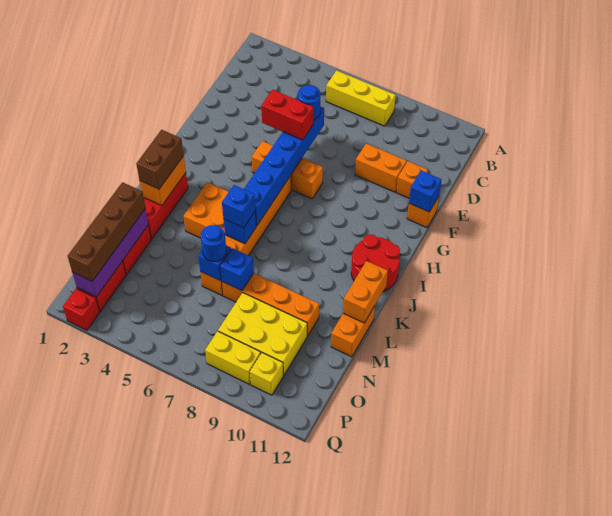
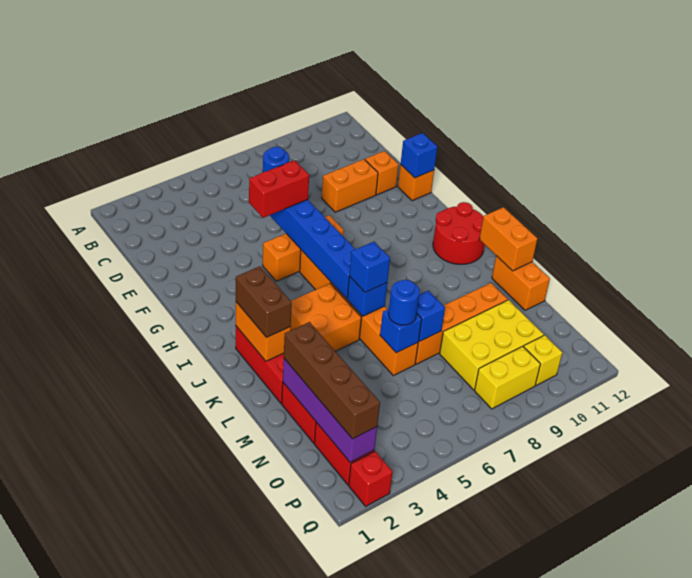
yellow 1x3 brick [326,71,396,126] -> none

